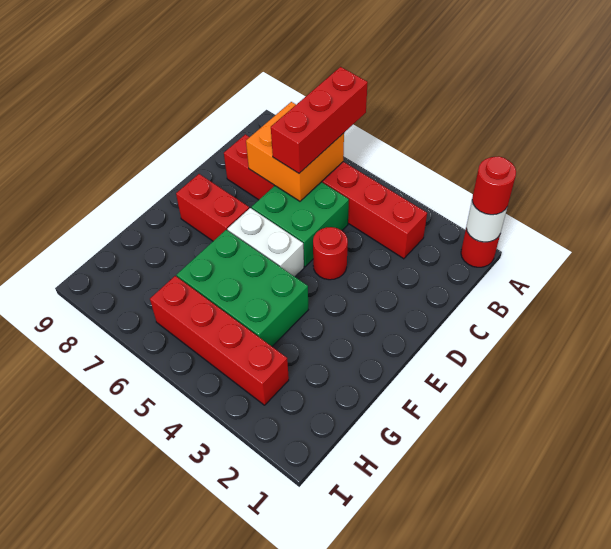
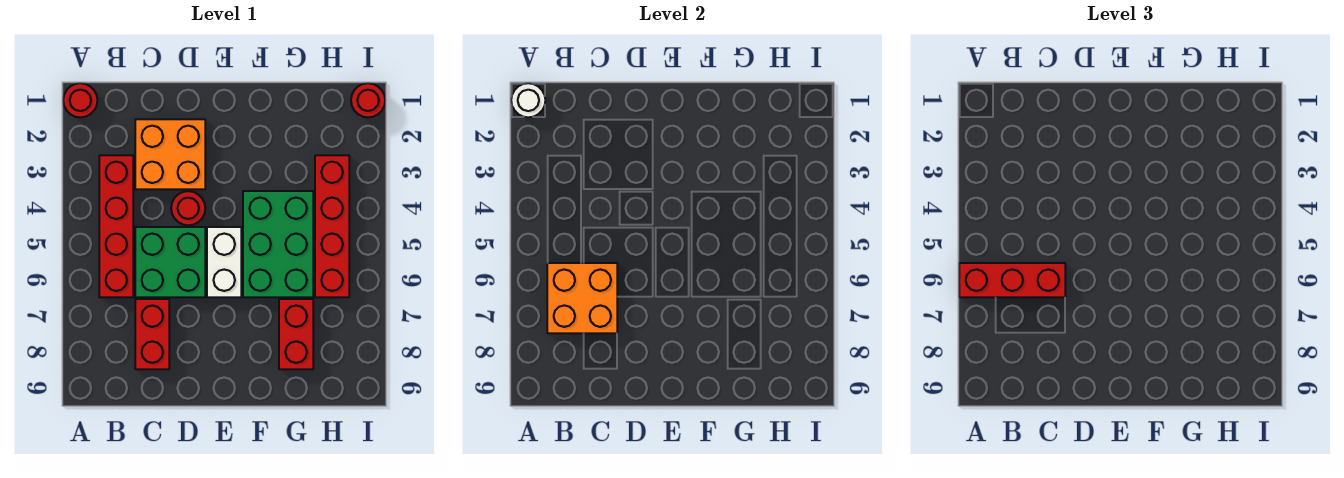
red 1x1 round brick [472,156,516,215] -> red 1x1 round brick moved to [351,83,385,117]
none -> orange 2x2 brick [135,119,205,189]
red 1x2 brick [176,174,249,241] -> red 1x2 brick moved to [279,299,313,369]

